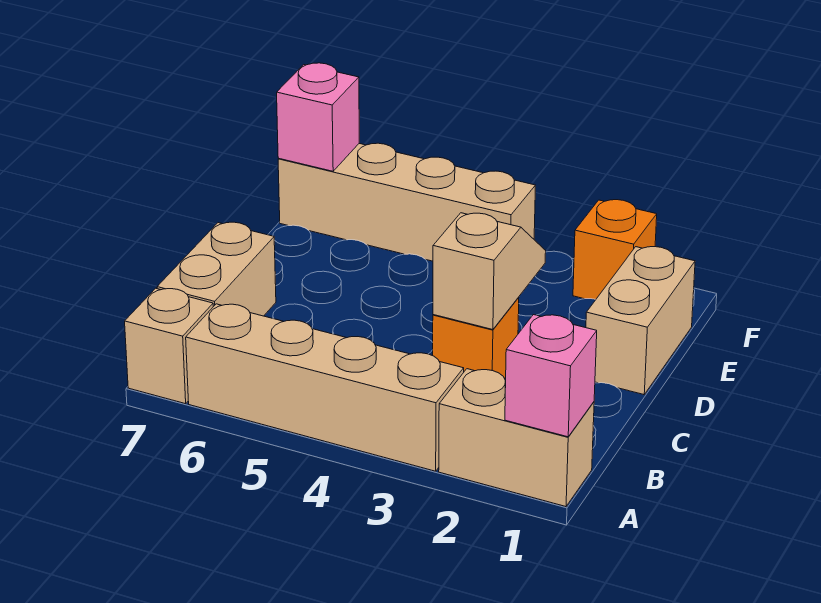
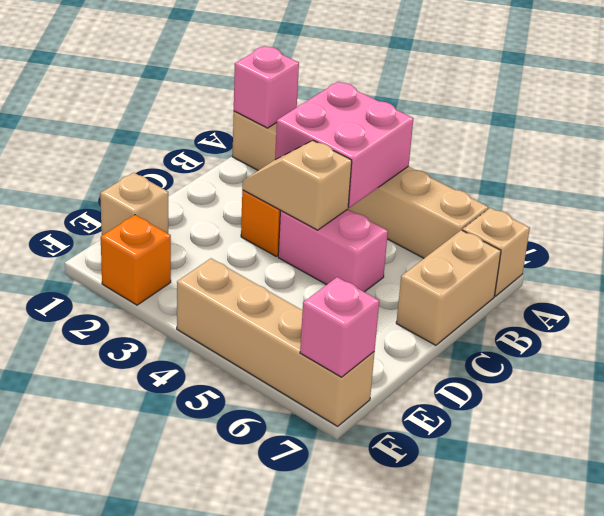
none -> pink 2x2 brick [275,82,413,208]
tan 1x2 slope [433,213,546,330] -> tan 1x2 slope turned to [242,141,352,230]
none -> pink 1x2 brick [278,209,388,292]
tan 1x2 brick [586,247,695,395] -> tan 1x1 brick [100,173,168,235]

